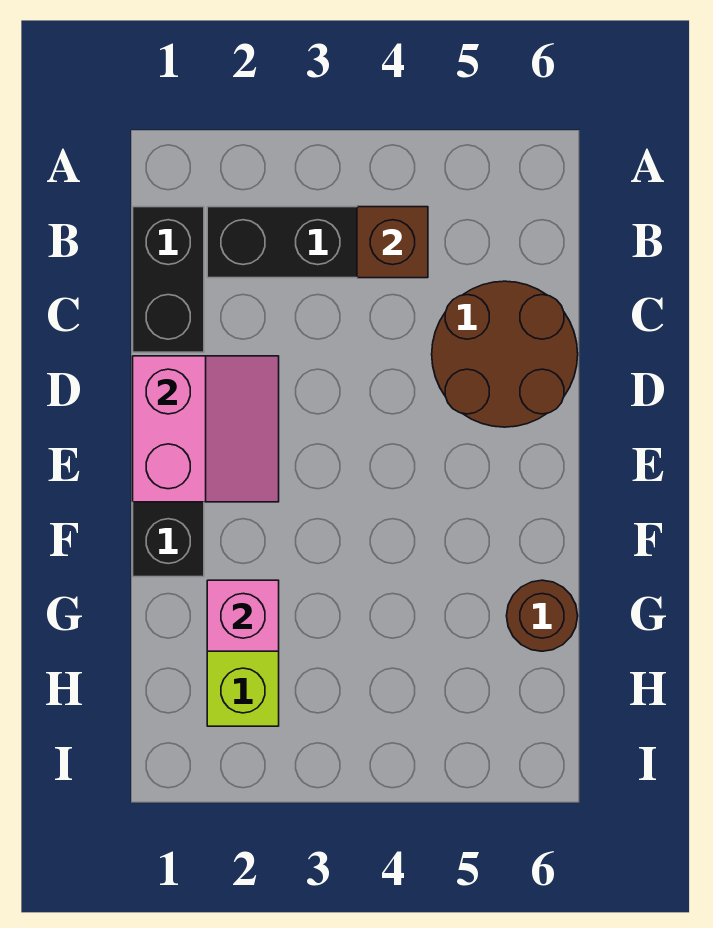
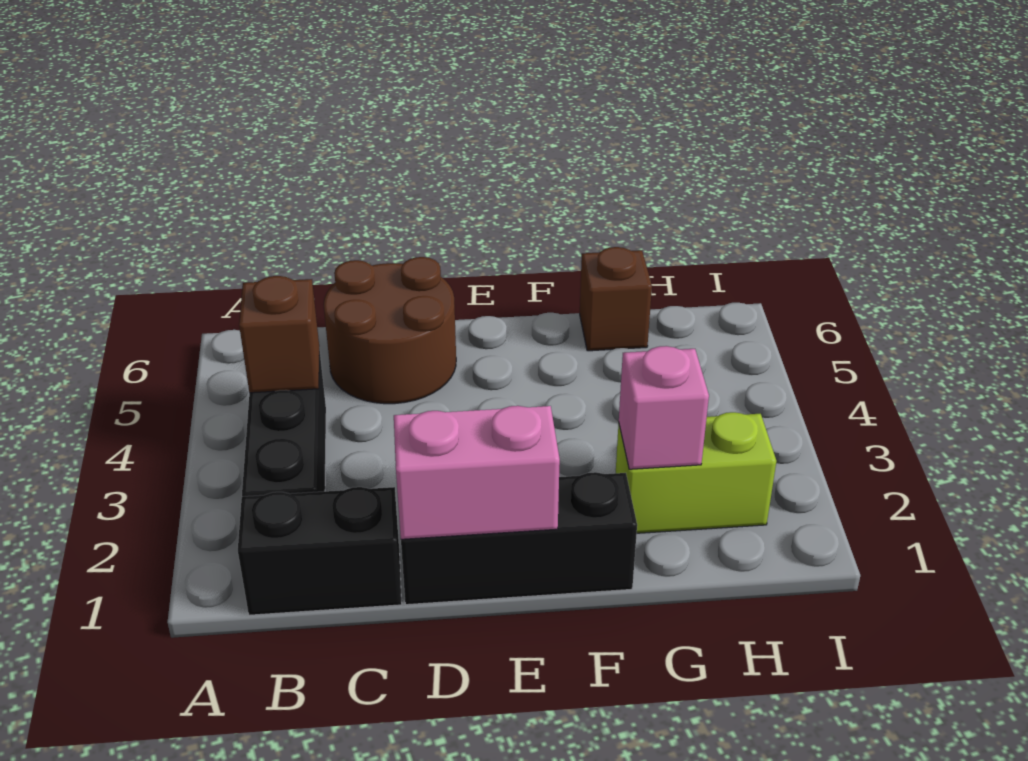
brown 1x1 round brick [507,580,578,651] -> brown 1x1 brick [580,247,652,351]

